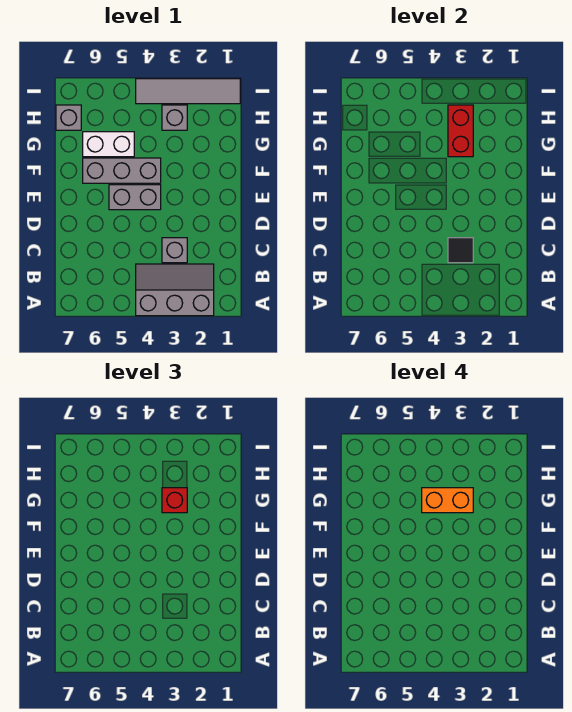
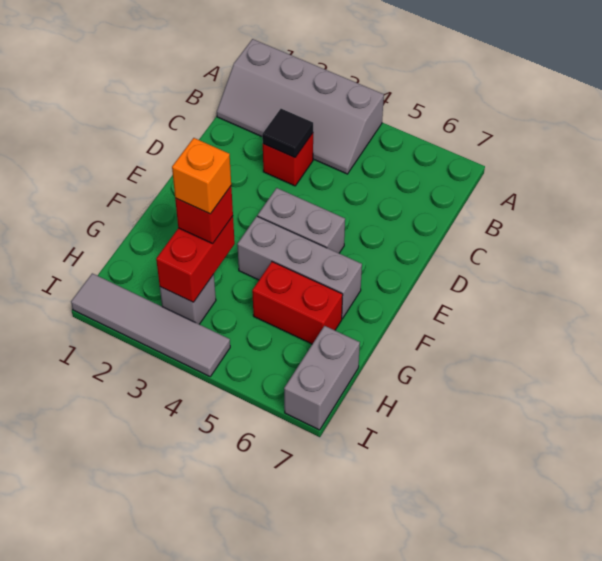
grey 2x3 slope [136,264,214,316] -> grey 2x4 slope [217,39,384,174]
grey 1x1 brick [162,238,187,263] -> red 1x1 brick [263,133,313,186]
orange 1x2 brick [422,488,473,513] -> orange 1x1 brick [172,138,231,214]
white 1x2 brick [83,132,134,157] -> red 1x2 brick [252,262,343,344]
grey 1x1 brick [56,105,81,130] -> grey 1x2 brick [284,326,360,430]

